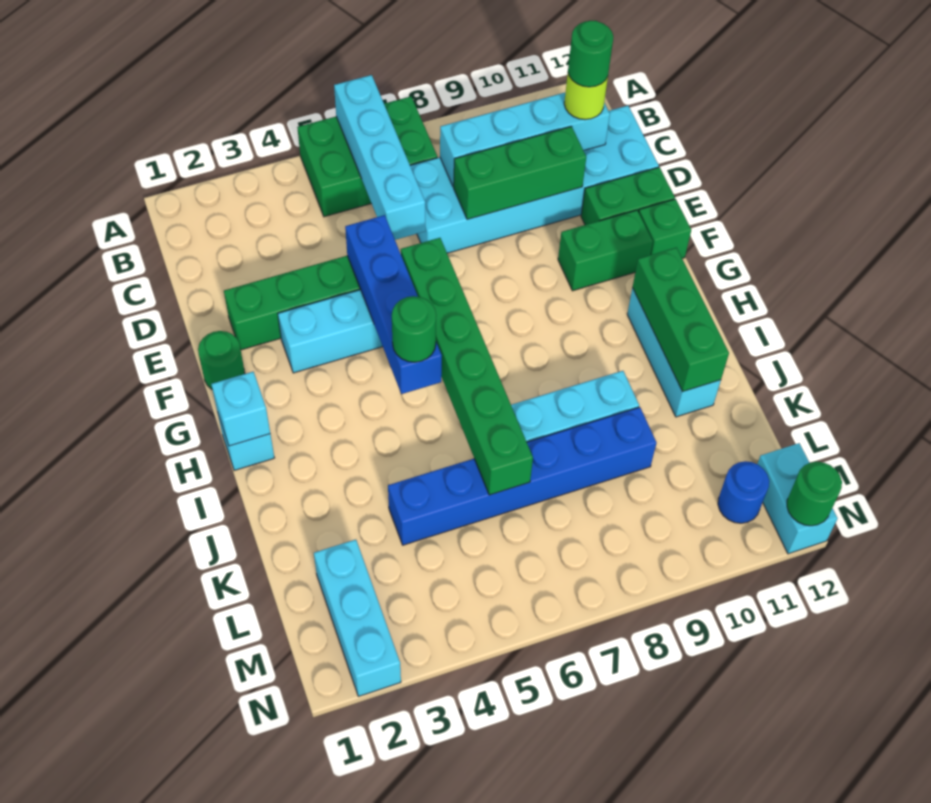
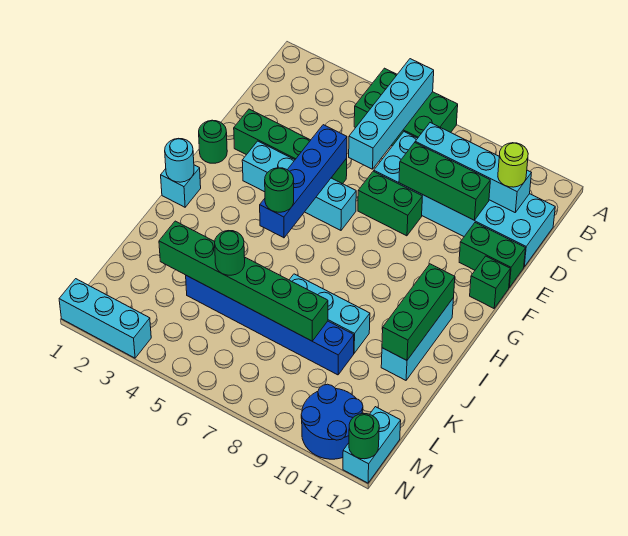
green 1x1 round brick [568,21,613,87] -> green 1x1 round brick moved to [215,231,245,275]
green 1x6 brick [401,238,533,495] -> green 1x6 brick turned to [159,221,328,341]
green 1x2 brick [558,210,653,291] -> green 1x2 brick moved to [358,171,422,236]
cyan 1x1 brick [211,372,270,446] -> cyan 1x1 round brick [165,138,194,182]
cyan 1x3 brick [314,540,401,696] -> cyan 1x3 brick turned to [59,279,151,358]
blue 1x1 round brick [718,461,769,523] -> blue 2x2 round brick [301,384,363,459]

